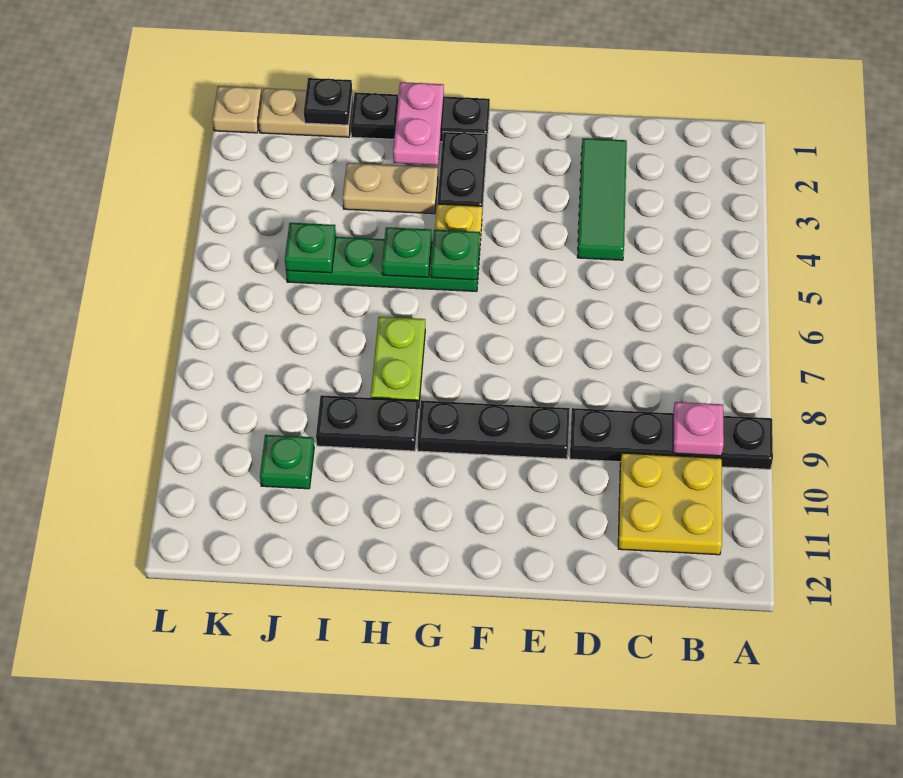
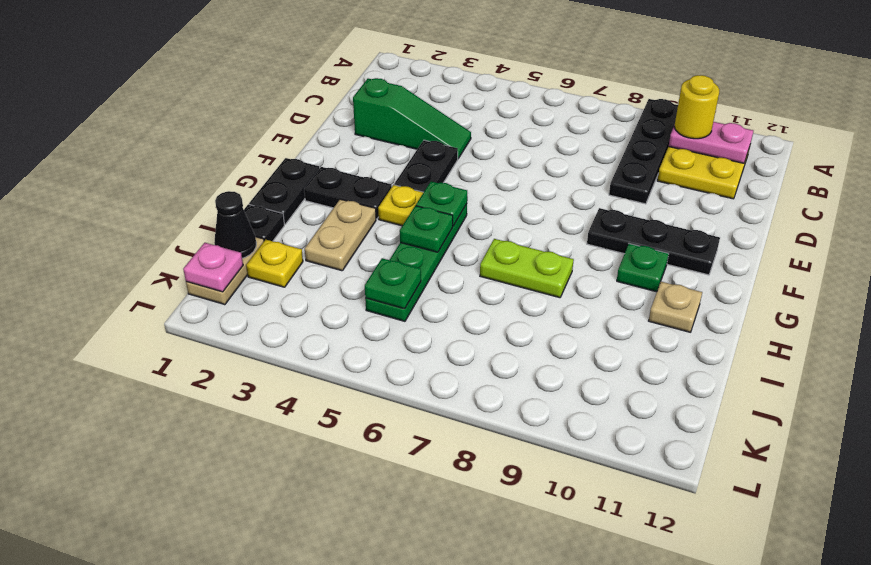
pink 1x1 plate [673,402,724,456] -> pink 1x1 plate moved to [183,243,243,292]
none -> yellow 1x1 round brick [674,75,719,139]
green 1x3 tile [577,138,627,260] -> green 1x3 slope [353,78,471,158]
black 1x3 plate [418,400,570,459] -> black 1x3 plate turned to [587,208,720,275]
pink 1x2 plate [393,82,444,165] -> pink 1x2 plate moved to [669,122,753,163]
black 1x2 plate [316,395,419,451] -> black 1x2 plate moved to [394,140,458,192]
black 1x1 plate [304,78,352,125] -> black 1x1 cone [214,191,256,258]
none -> yellow 1x1 plate [246,239,303,287]
green 1x1 plate [260,435,314,489] -> green 1x1 plate moved to [617,244,668,292]
tan 1x1 plate [213,86,262,133] -> tan 1x1 plate moved to [649,282,702,332]

